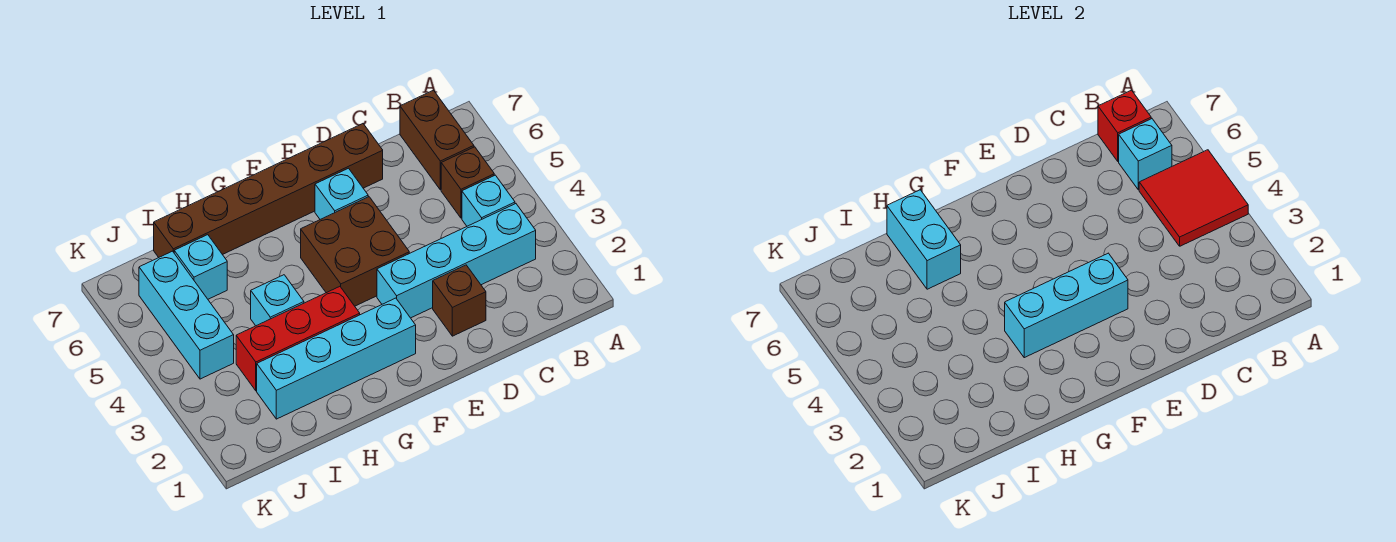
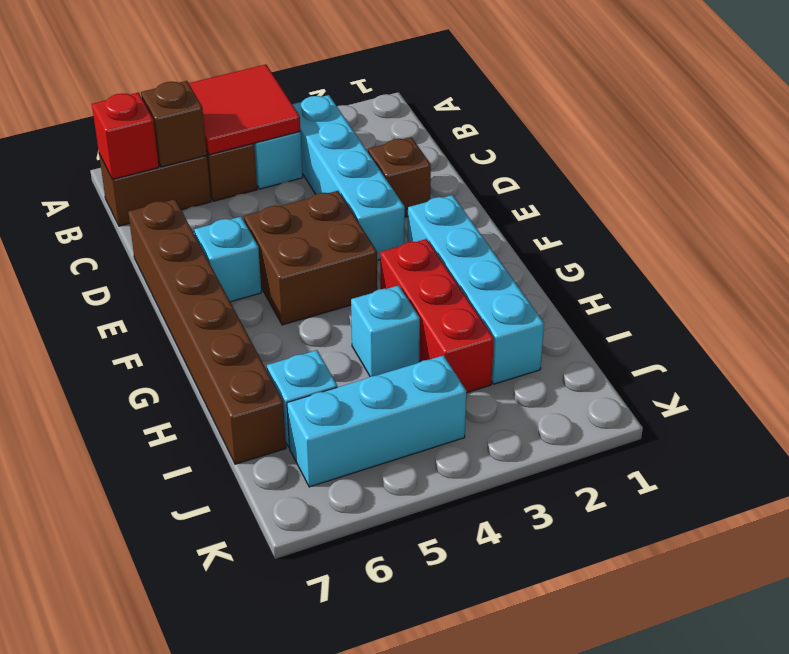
cyan 1x1 brick [1119,119,1172,190] -> brown 1x1 brick [141,81,207,167]
cyan 1x3 brick [1005,253,1128,358] -> none
cyan 1x2 brick [887,190,961,289] -> none

